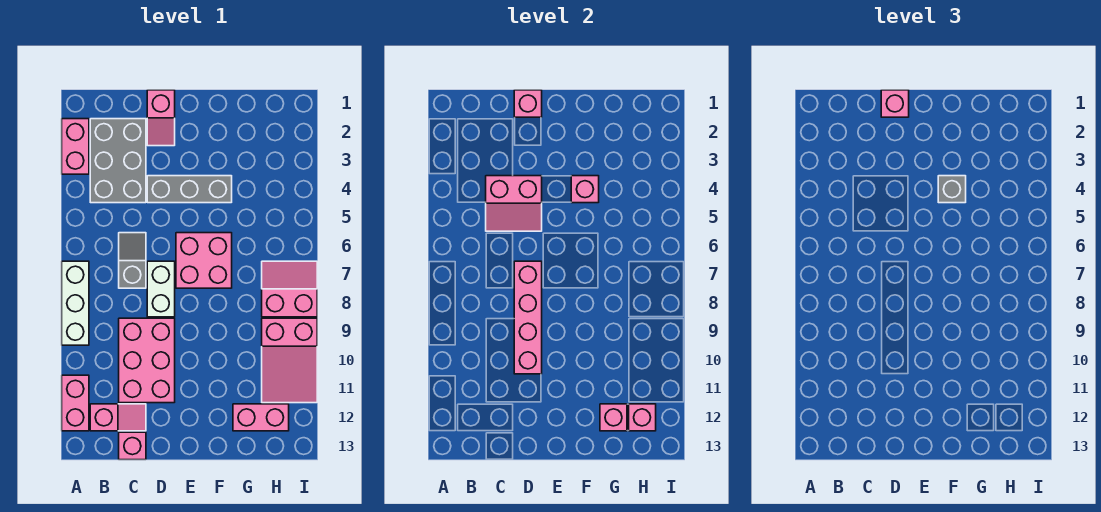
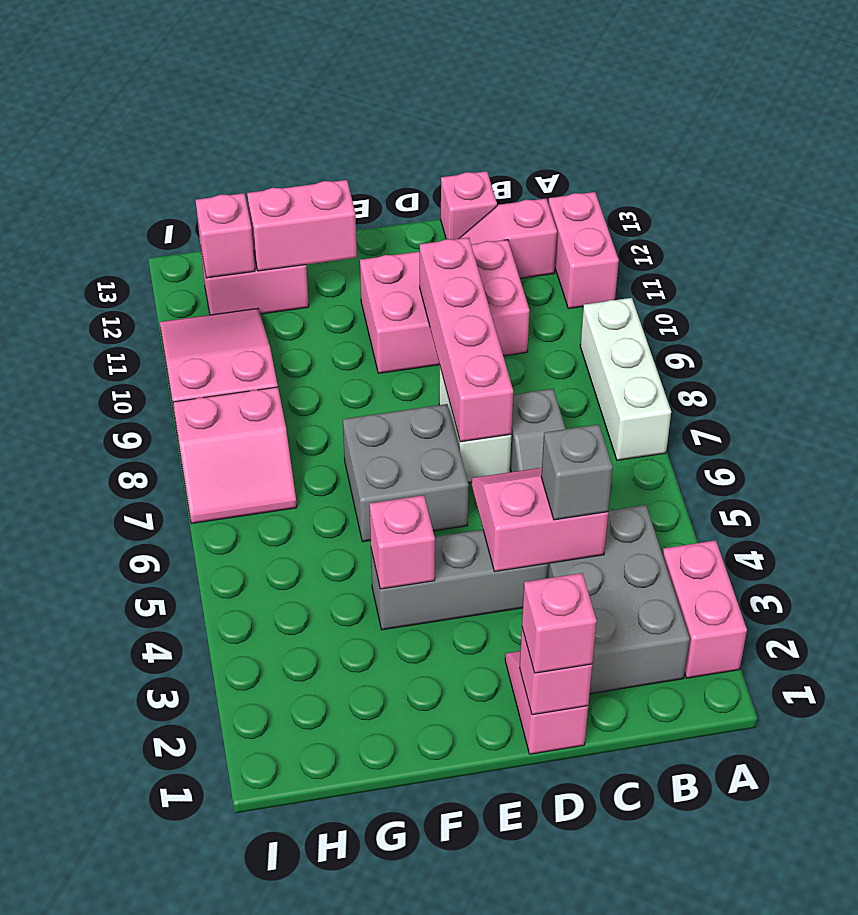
pink 2x3 brick [119,318,175,403] -> pink 2x3 brick turned to [360,240,530,373]
pink 2x2 brick [176,233,232,288] -> grey 2x2 brick [343,404,469,542]
grey 1x1 brick [938,176,966,203] -> grey 1x1 brick moved to [541,424,613,520]
pink 1x1 brick [600,404,627,431] -> pink 1x2 brick [247,180,357,271]

